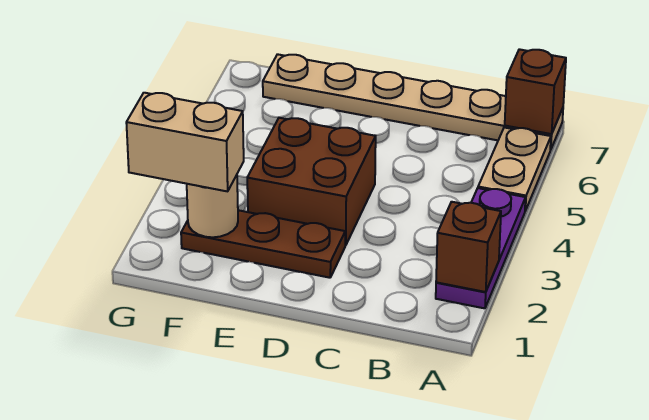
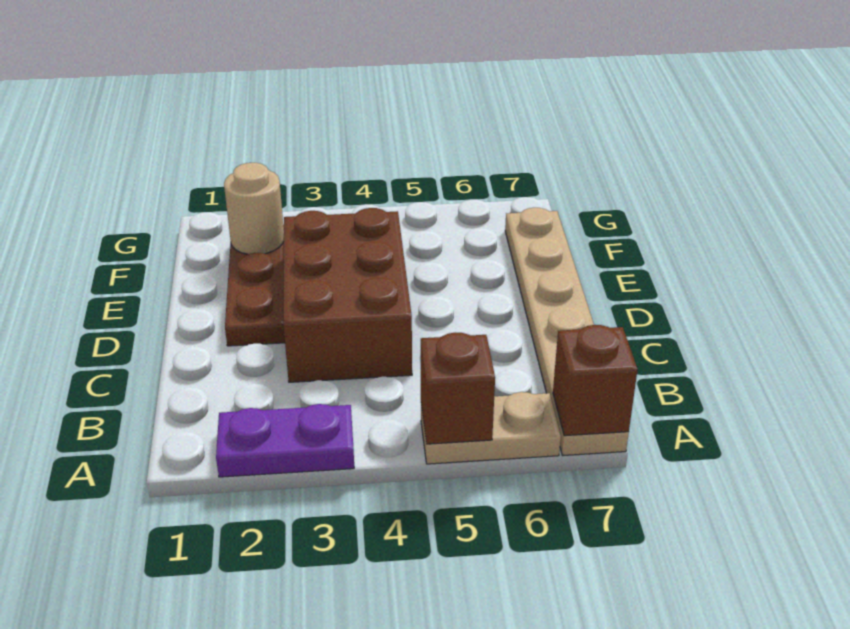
purple 1x3 plate [436,188,526,308] -> purple 1x2 plate [216,404,354,477]
brown 1x1 brick [436,202,501,292] -> brown 1x1 brick moved to [421,332,495,444]
brown 2x2 brick [247,118,376,245] -> brown 2x3 brick [283,208,412,382]
tan 1x2 brick [126,93,244,191] -> none

